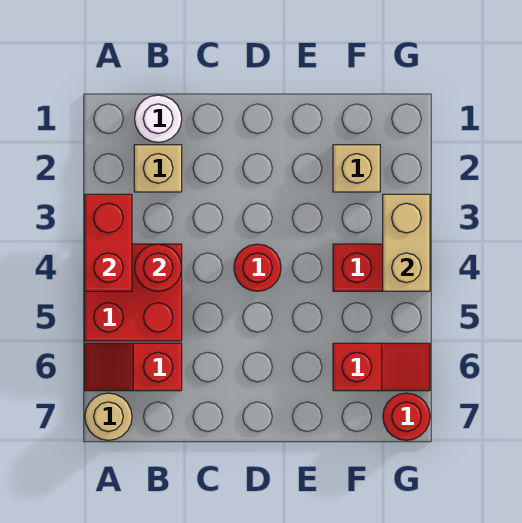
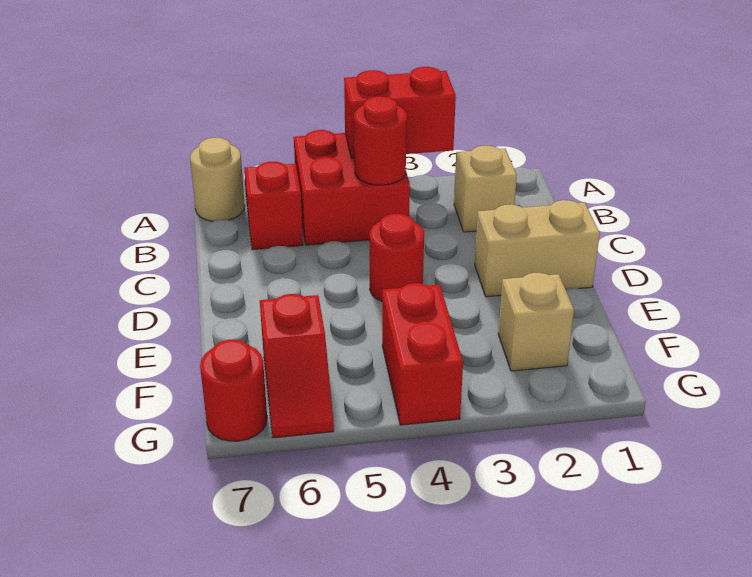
white 1x1 round brick [135,95,182,142] -> none
tan 1x2 brick [383,194,430,291] -> tan 1x2 brick moved to [475,200,600,297]

